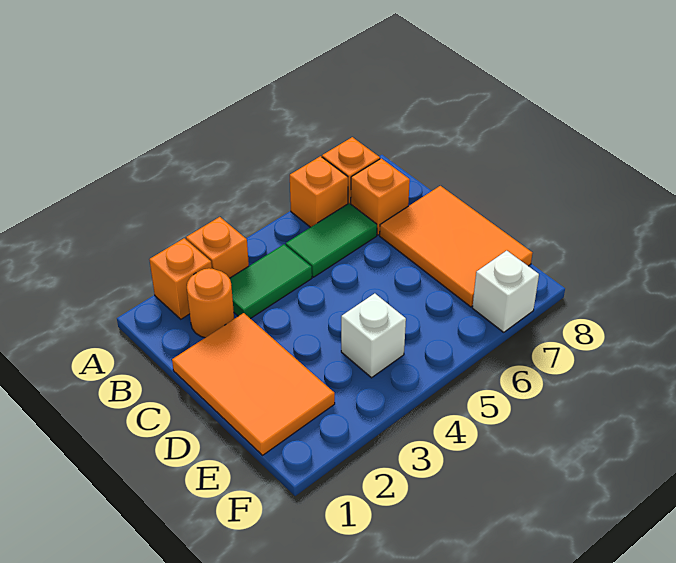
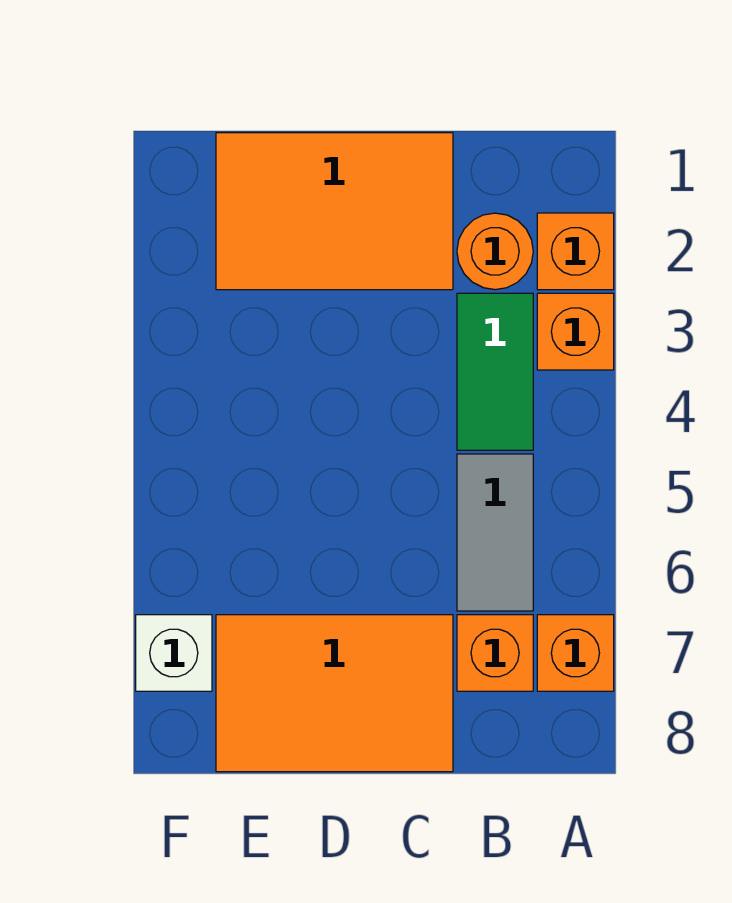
orange 1x1 brick [290,156,348,227] -> none
green 1x2 tile [286,203,377,277] -> grey 1x2 tile [457,454,533,611]
white 1x1 brick [341,293,406,378] -> none

